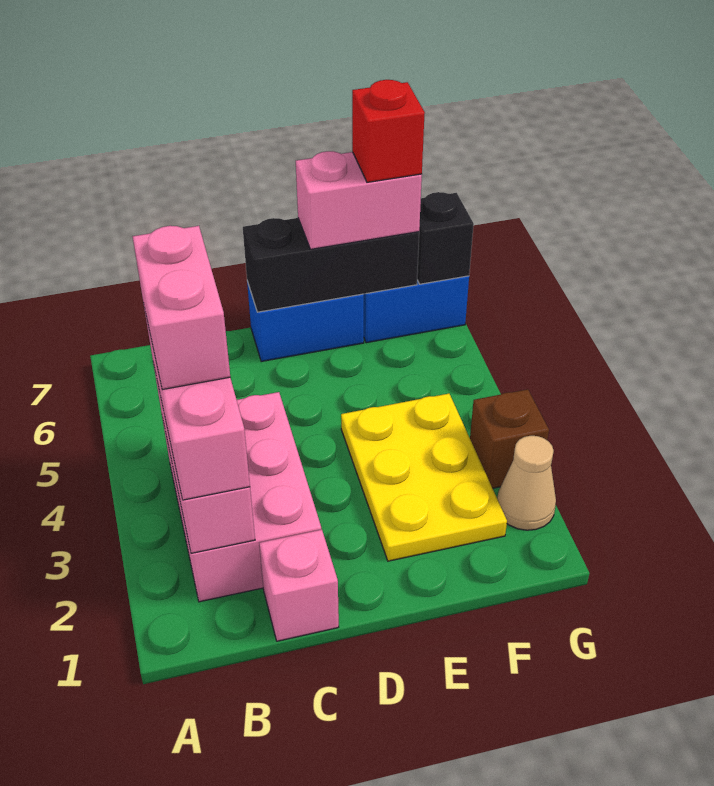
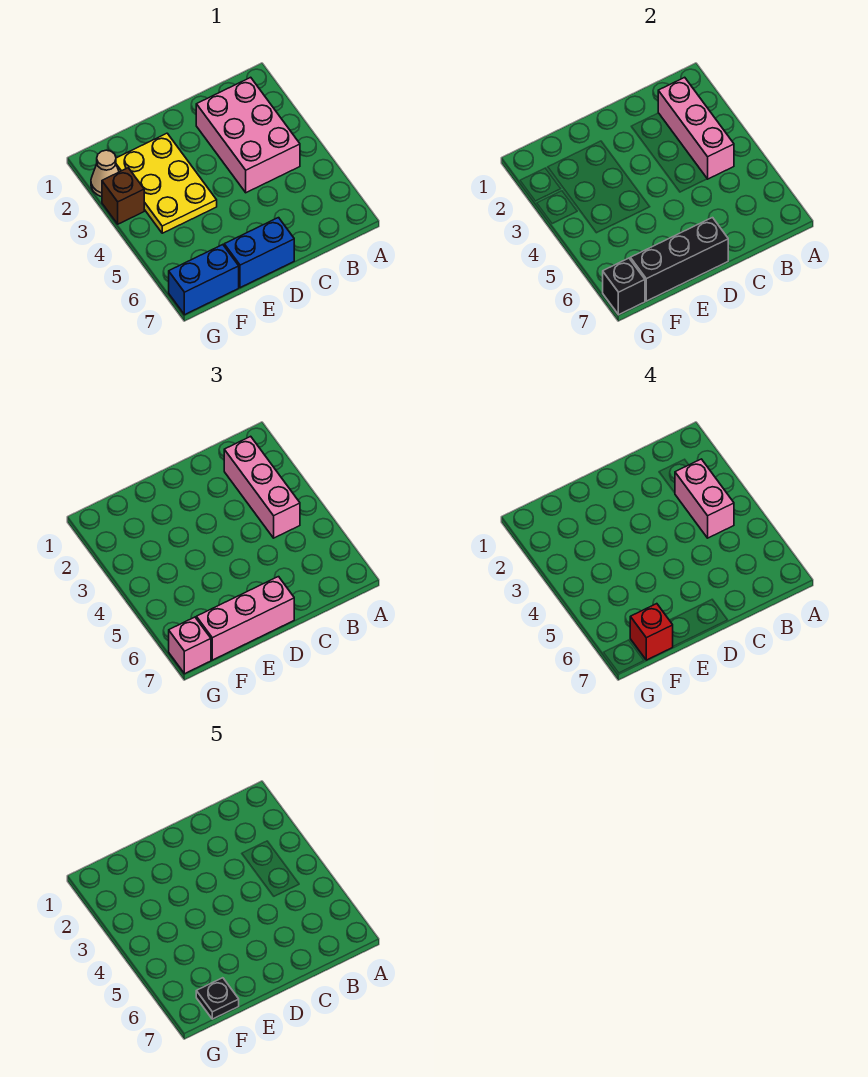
pink 1x1 brick [259,530,339,641] -> pink 1x1 brick moved to [169,617,211,674]
pink 1x2 brick [296,151,422,249] -> pink 1x3 brick [196,577,294,660]
none -> black 1x1 plate [196,978,239,1019]

